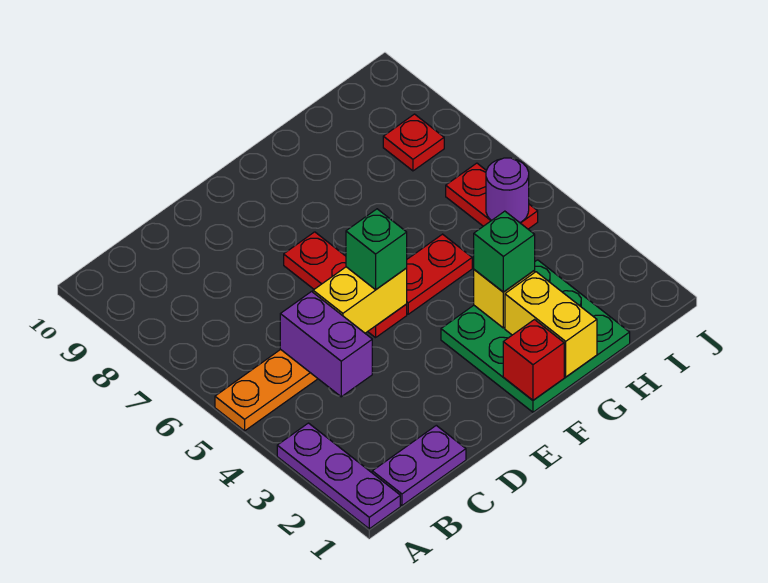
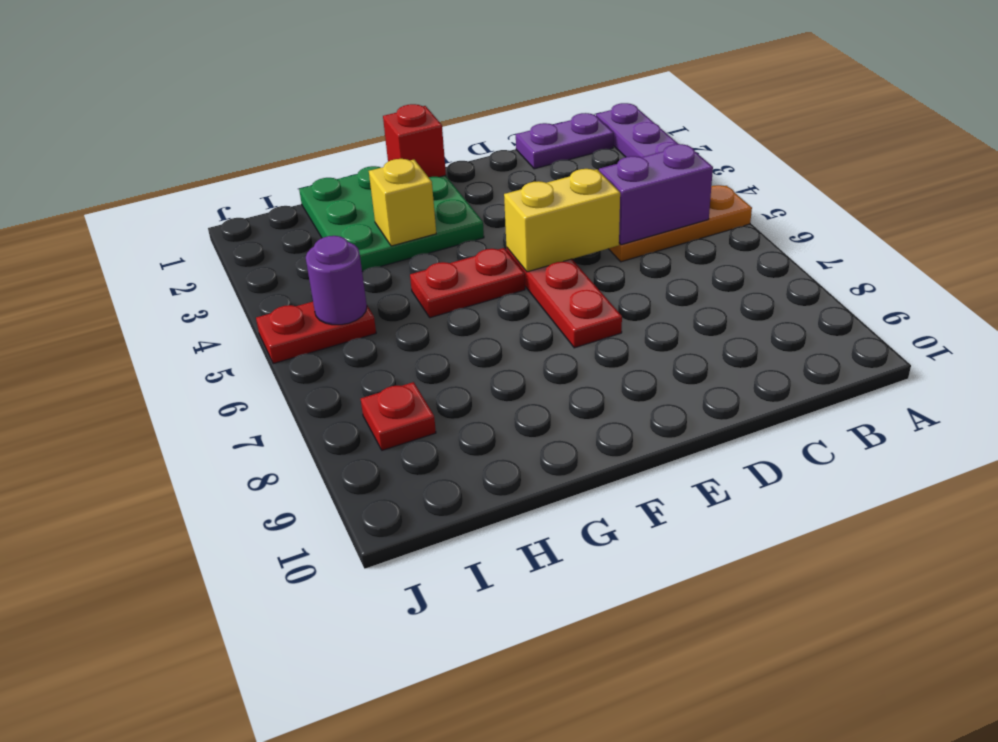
purple 1x2 brick [280,292,372,397] -> purple 1x2 brick turned to [599,144,713,245]
green 1x1 brick [346,209,407,290] -> none
yellow 1x2 brick [505,272,597,377] -> none
green 1x1 brick [474,211,535,292] -> none
red 1x2 plate [446,163,538,229] -> red 1x2 plate turned to [256,302,376,364]

